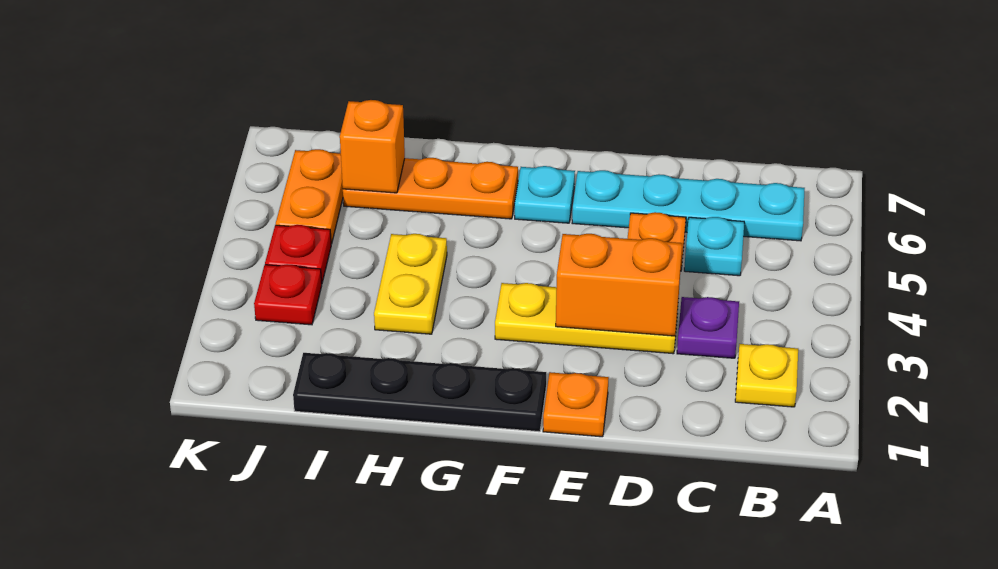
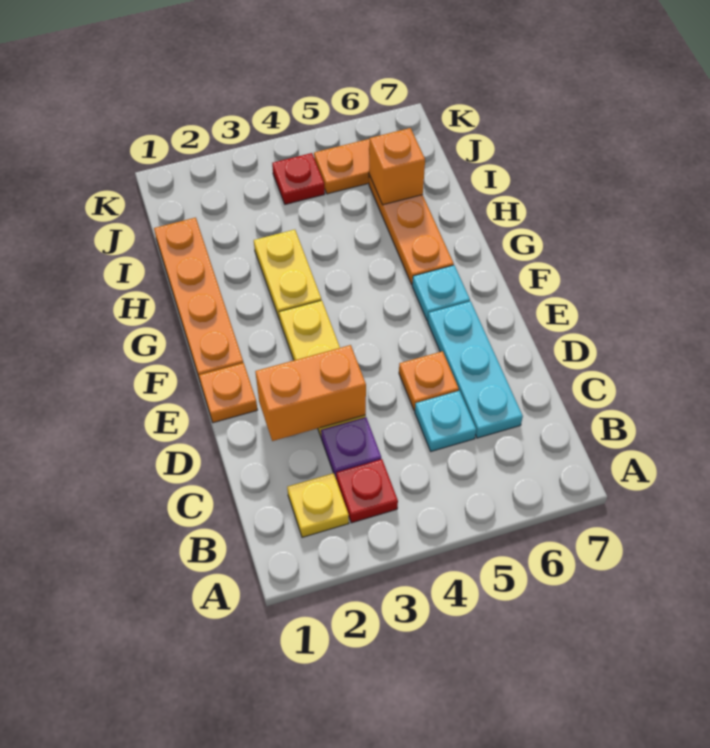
cyan 1x4 plate [572,170,805,241] -> cyan 1x3 plate [428,301,523,438]
orange 1x2 brick [556,234,682,336] -> orange 1x2 brick turned to [255,345,366,441]
black 1x4 plate [293,353,546,432] -> orange 1x4 plate [154,218,243,380]
yellow 1x2 plate [374,234,447,334] -> yellow 1x2 plate turned to [254,230,321,320]
red 1x1 plate [254,264,322,325] -> red 1x1 plate moved to [336,459,398,523]

